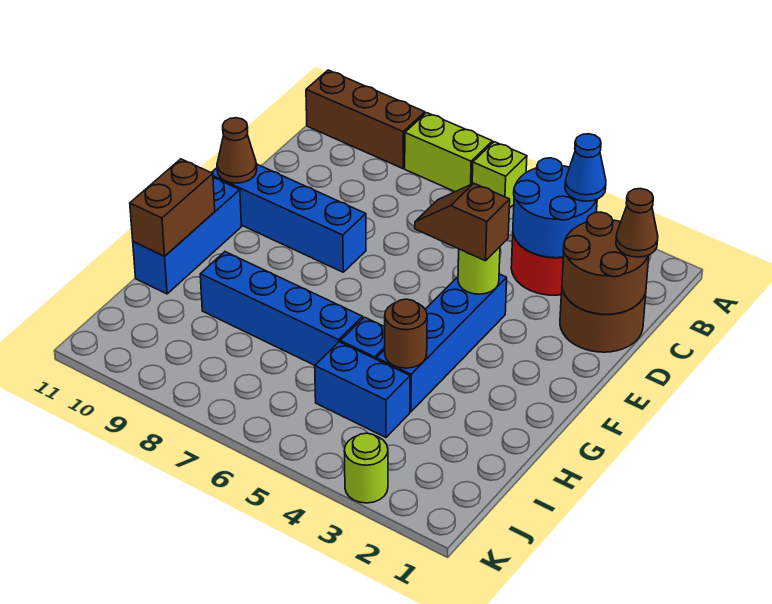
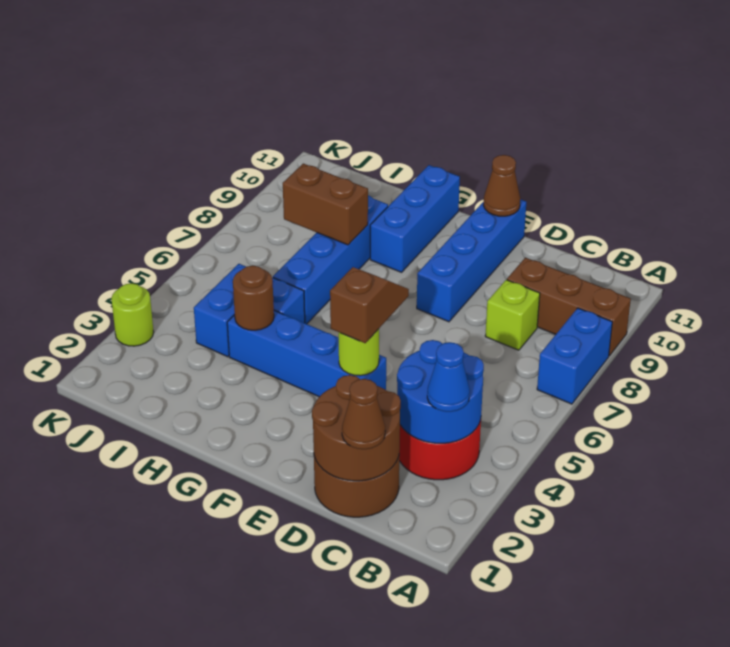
lime 1x1 brick [472,142,527,208] -> lime 1x1 brick moved to [485,280,540,350]
lime 1x2 brick [405,113,493,192] -> blue 1x2 brick [537,308,612,404]
brown 1x3 brick [306,70,425,169] -> brown 1x3 brick turned to [507,258,631,356]
blue 1x3 brick [133,178,241,294] -> blue 1x3 brick turned to [370,165,460,272]
brown 1x2 brick [130,159,215,256] -> brown 1x2 brick moved to [283,164,368,245]

